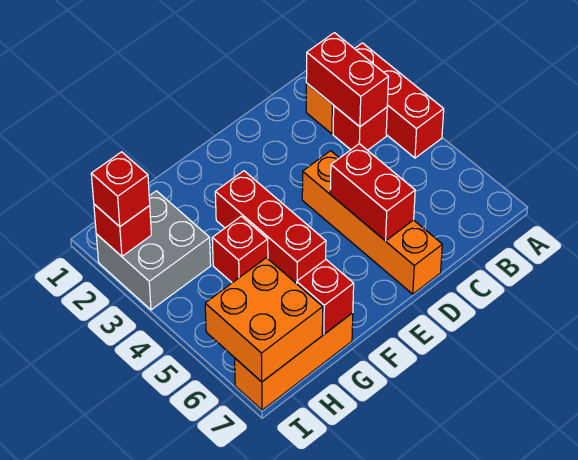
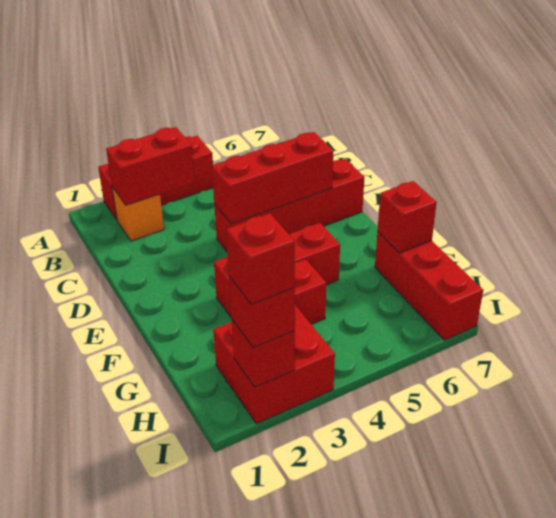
red 1x1 brick [333,106,387,150] -> red 1x1 brick moved to [226,213,295,304]
orange 1x4 brick [302,151,442,294] -> red 1x4 brick [214,159,365,251]
red 1x2 brick [330,144,415,241] -> red 1x3 brick [212,132,333,224]
orange 1x3 brick [235,313,353,410] -> red 1x3 brick [375,232,483,340]
grey 2x2 brick [96,191,211,310] -> red 2x2 brick [213,305,335,424]
orange 2x2 brick [205,258,323,382] -> none

